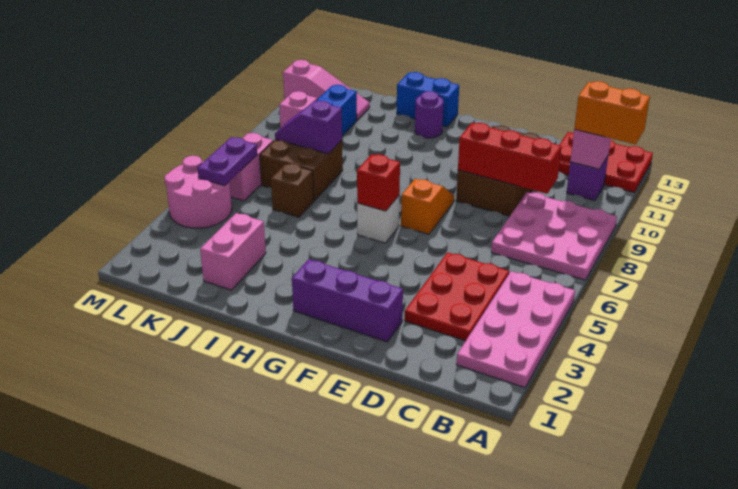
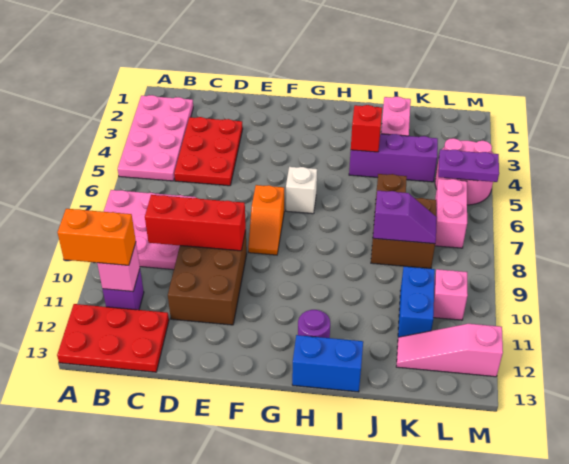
purple 1x3 brick [292,259,403,342] -> purple 1x3 brick moved to [349,134,438,182]
red 1x1 brick [357,154,400,211] -> red 1x1 brick moved to [351,105,382,152]
purple 1x2 plate [198,137,257,186] -> purple 1x2 plate turned to [438,149,499,182]

